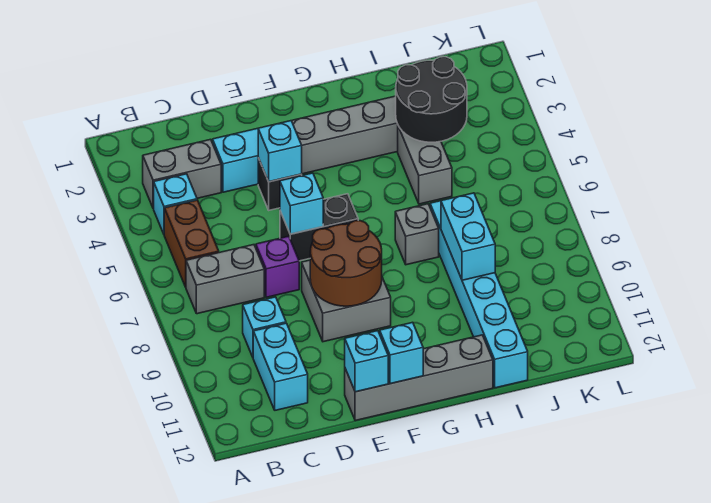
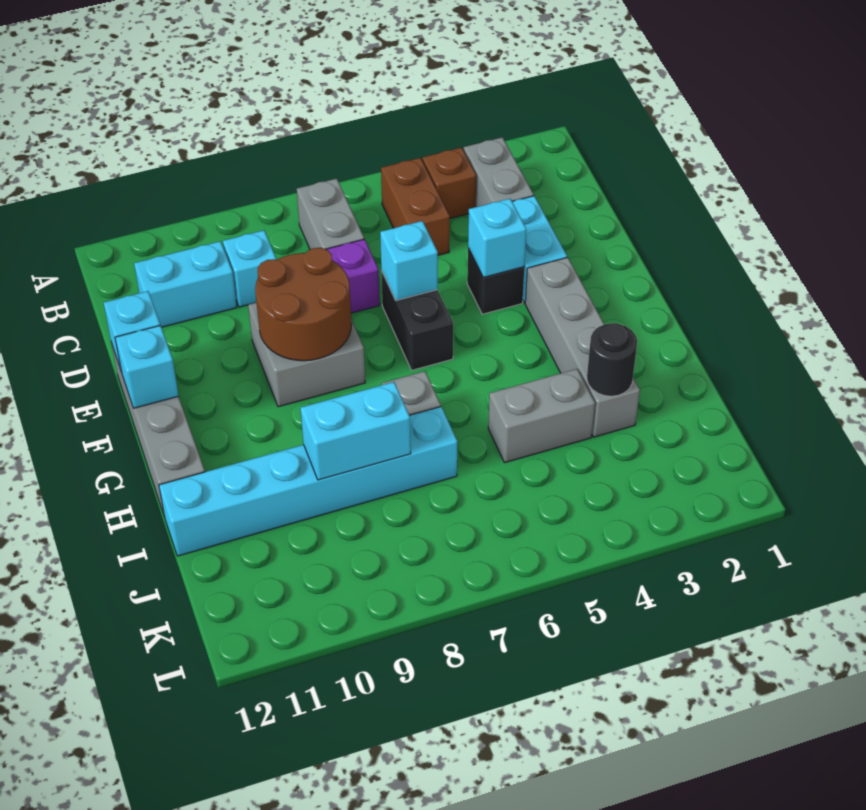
cyan 1x1 brick [154,174,197,234] -> brown 1x1 brick [423,148,476,218]
brown 1x2 brick [164,200,219,287] -> brown 1x2 brick turned to [381,158,450,255]
black 2x2 round brick [396,57,467,142] -> black 1x1 round brick [587,323,637,396]

